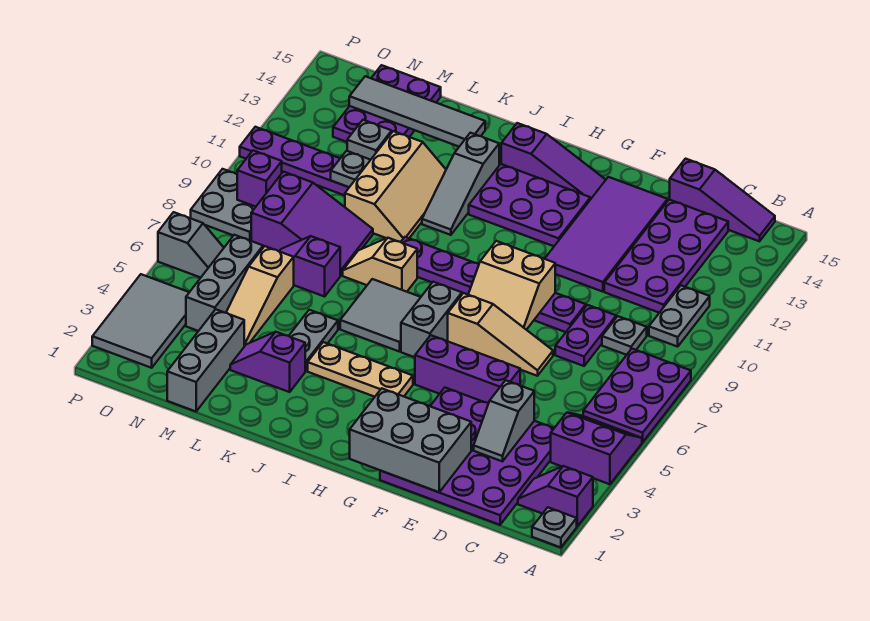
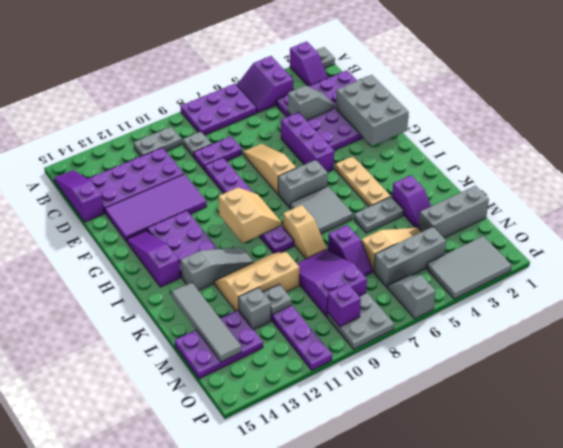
tan 2x2 slope [468,241,555,330] -> tan 2x2 slope moved to [219,187,282,243]

